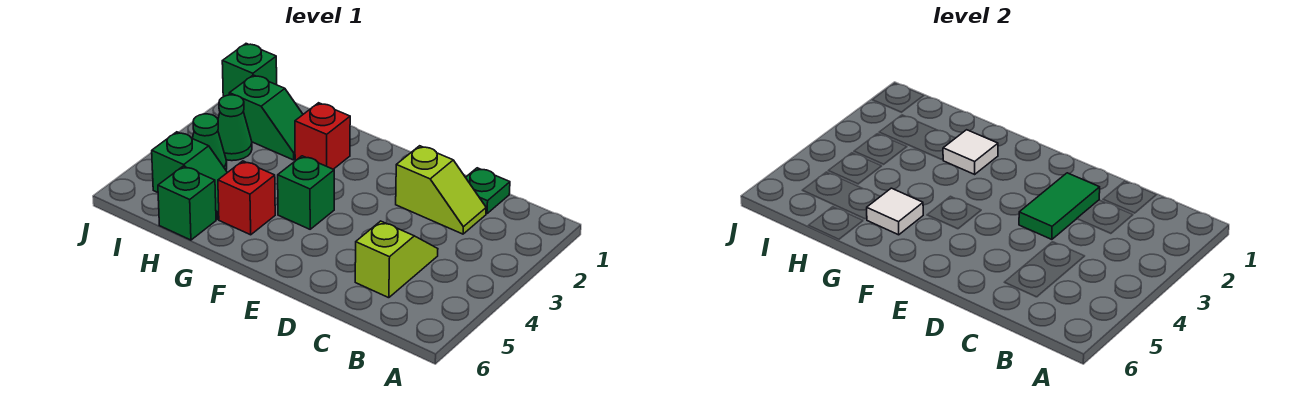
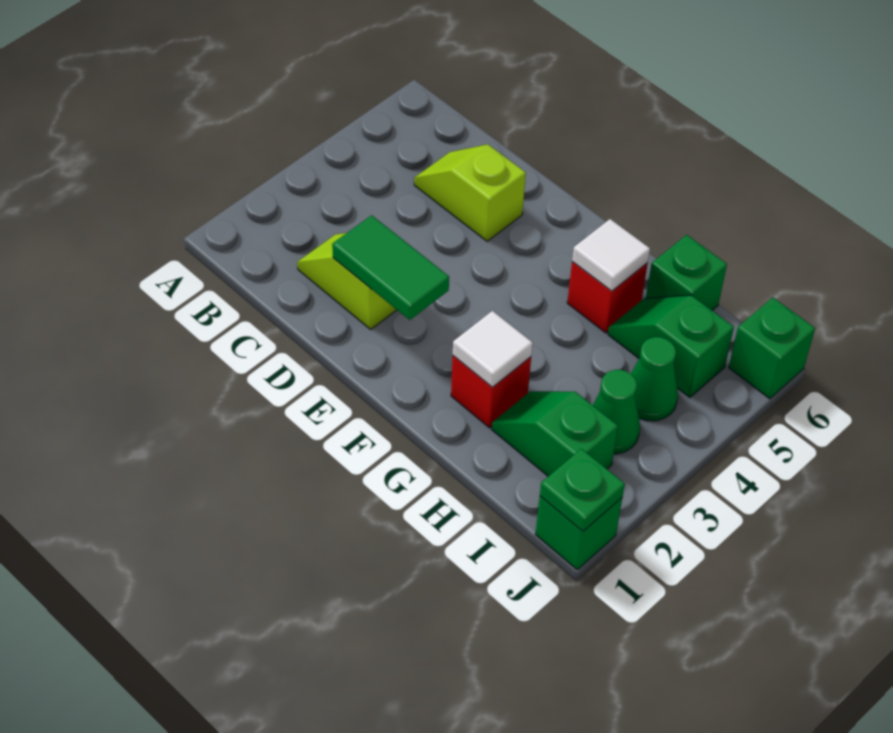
green 1x1 plate [465,168,510,214] -> green 1x1 plate moved to [540,449,625,531]
lime 1x2 slope [355,221,438,298] -> lime 1x2 slope turned to [414,144,526,241]
green 1x2 tile [1019,173,1100,239] -> green 1x2 tile turned to [332,215,449,320]
green 1x1 brick [278,156,334,229] -> green 1x1 brick moved to [729,297,815,399]

